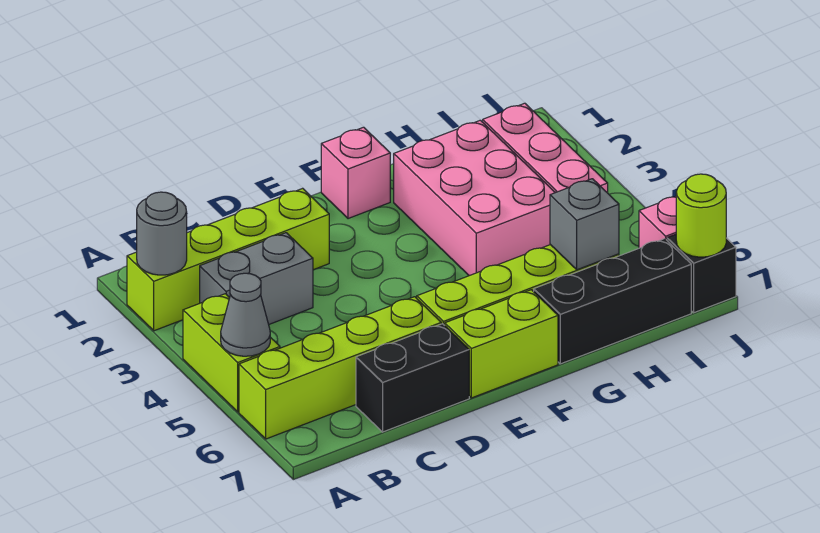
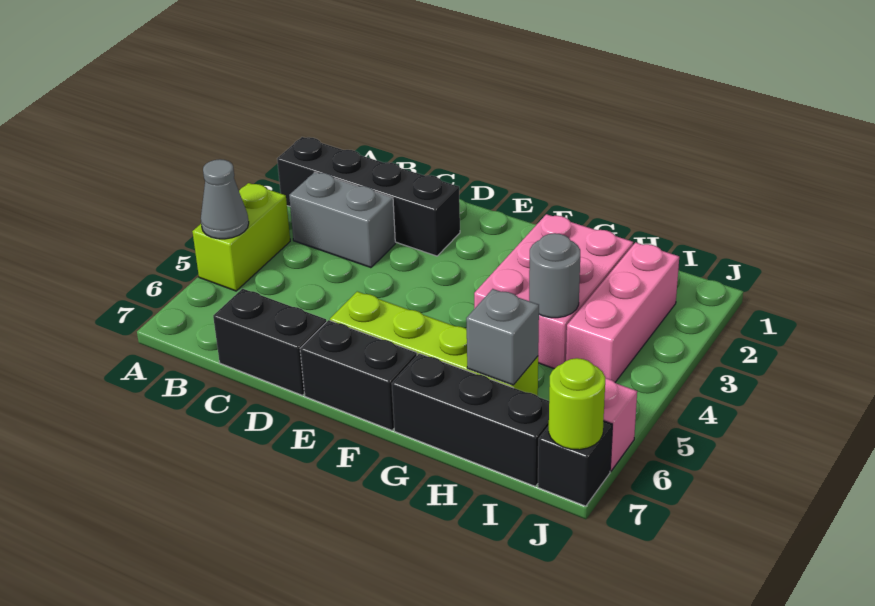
lime 1x4 brick [127,188,329,331] -> black 1x4 brick [277,137,460,256]
grey 1x1 round brick [137,192,187,275] -> grey 1x1 round brick moved to [529,233,580,318]
lime 1x4 brick [239,297,441,439] -> none
lime 1x2 brick [445,290,558,398] -> black 1x2 brick [300,320,417,430]
pink 1x1 brick [321,127,390,219] -> none

